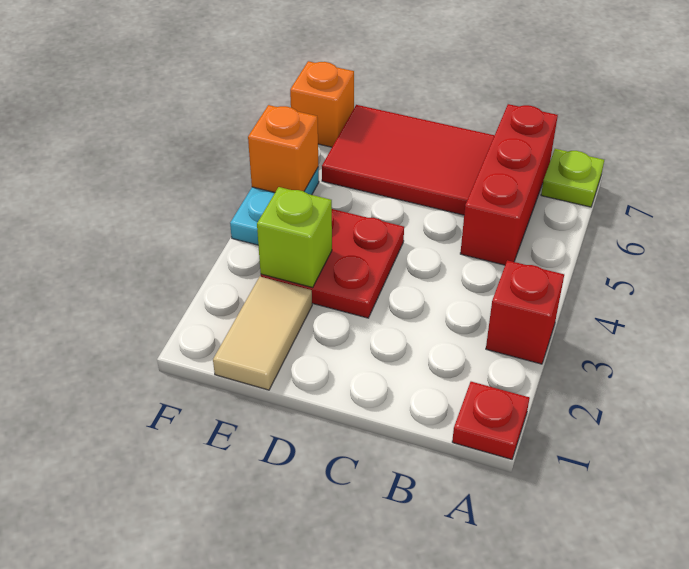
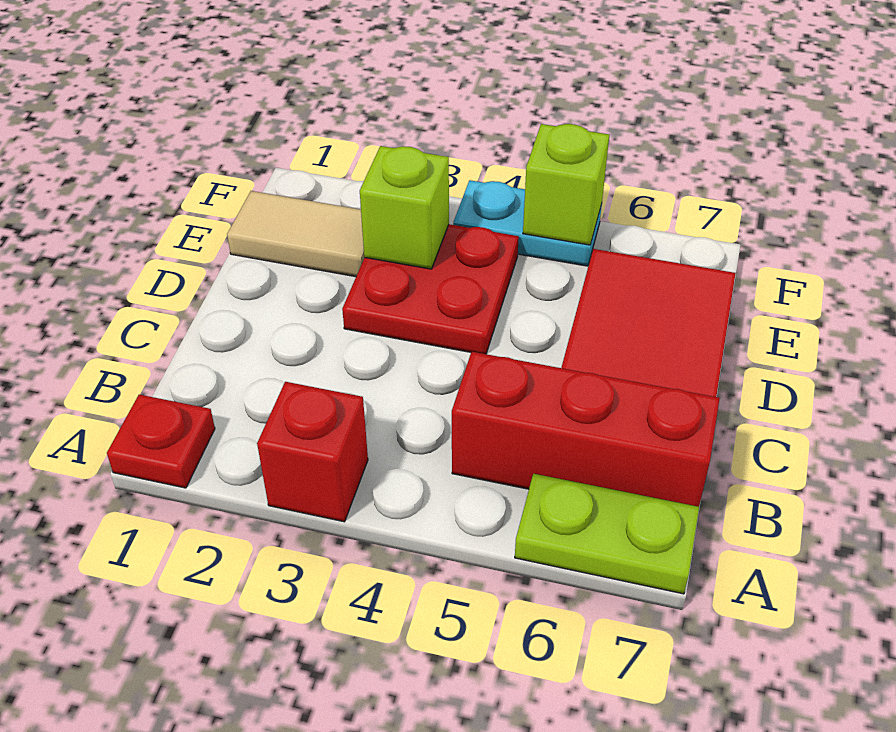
lime 1x1 plate [541,149,604,207] -> lime 1x2 plate [515,474,699,594]
orange 1x1 brick [248,105,318,192] -> lime 1x1 brick [523,124,609,245]
orange 1x1 brick [290,61,354,147] -> none

